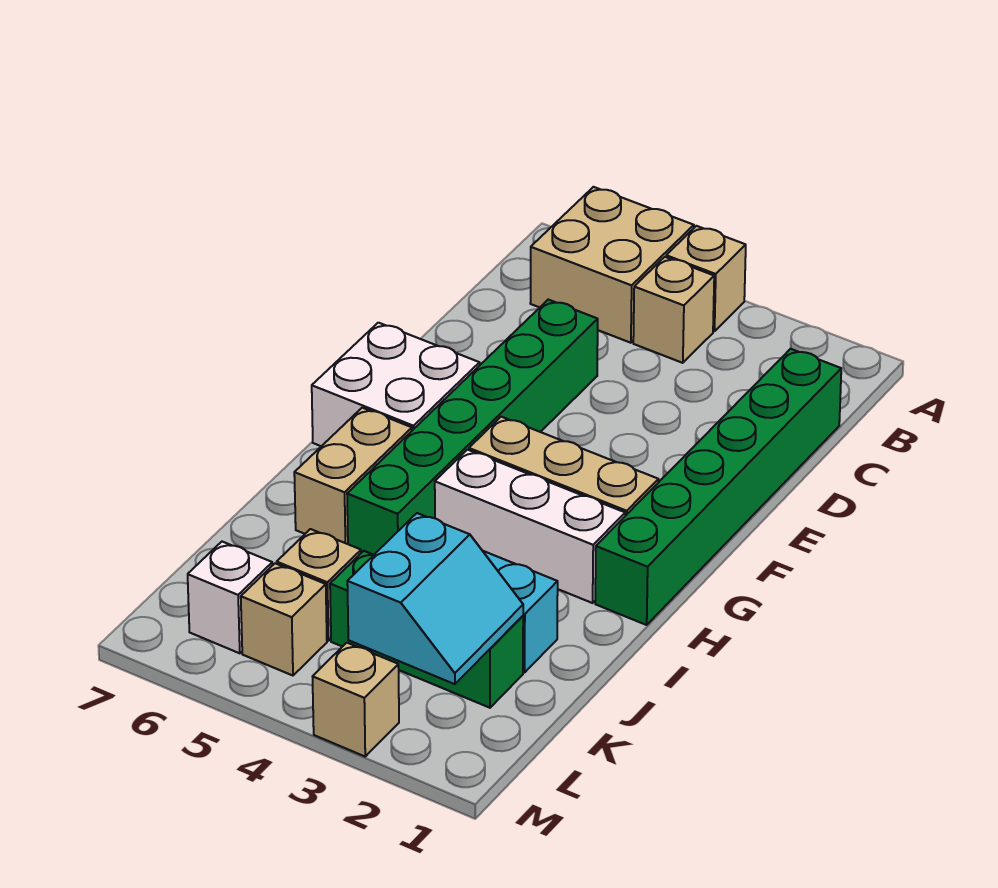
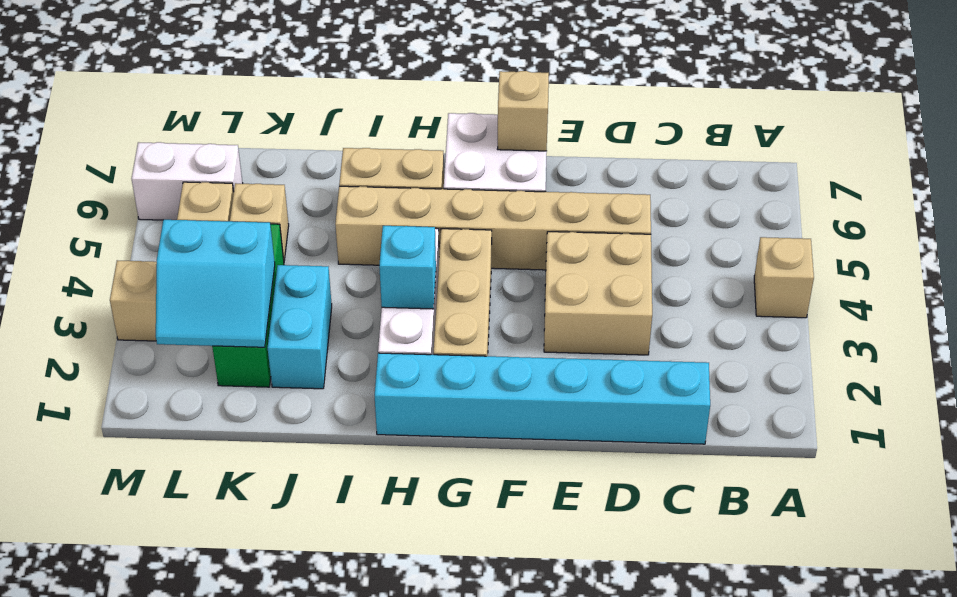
tan 2x2 brick [530,187,694,343] -> tan 2x2 brick moved to [544,232,652,355]
tan 1x1 brick [633,257,714,363] -> tan 1x1 brick moved to [498,71,549,151]
green 1x6 brick [595,349,841,625] -> cyan 1x6 brick [375,353,710,444]
green 1x6 brick [347,300,598,555] -> tan 1x6 brick [335,186,651,270]
none -> cyan 1x1 brick [379,226,436,309]
white 1x1 brick [188,542,272,653] -> white 1x2 brick [132,142,243,220]

